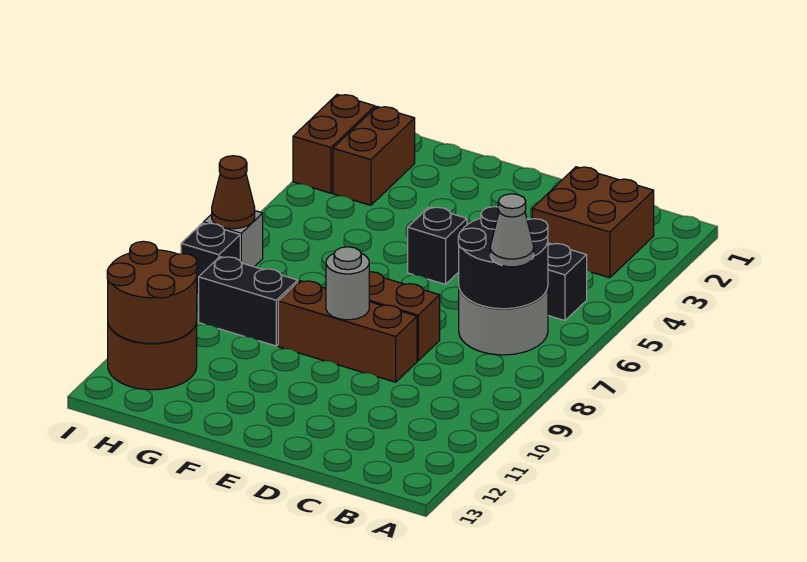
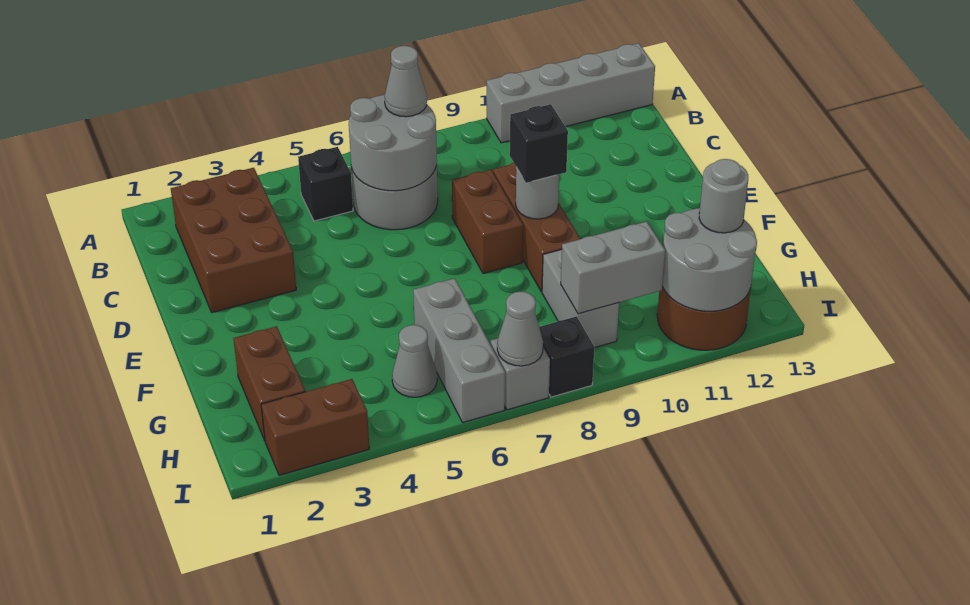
none -> grey 1x4 brick [487,43,655,143]
brown 2x2 brick [532,167,654,278] -> brown 2x3 brick [171,168,296,312]
black 2x2 round brick [458,207,548,309] -> grey 2x2 round brick [349,95,437,191]
black 1x1 brick [408,207,467,284] -> black 1x1 brick moved to [510,104,568,183]
none -> grey 1x3 brick [413,278,505,423]
black 1x2 brick [199,257,298,346] -> grey 1x2 brick [542,250,619,348]
brown 1x2 brick [333,107,415,205] -> brown 1x2 brick turned to [233,326,305,440]
none -> grey 1x1 cone [392,325,437,397]
none -> grey 1x2 brick [561,221,665,314]
brown 2x2 round brick [107,241,197,343] -> grey 2x2 round brick [662,208,757,311]
none -> grey 1x1 round brick [699,159,748,233]
brown 1x1 cone [212,156,255,229] -> grey 1x1 cone [497,292,543,366]

